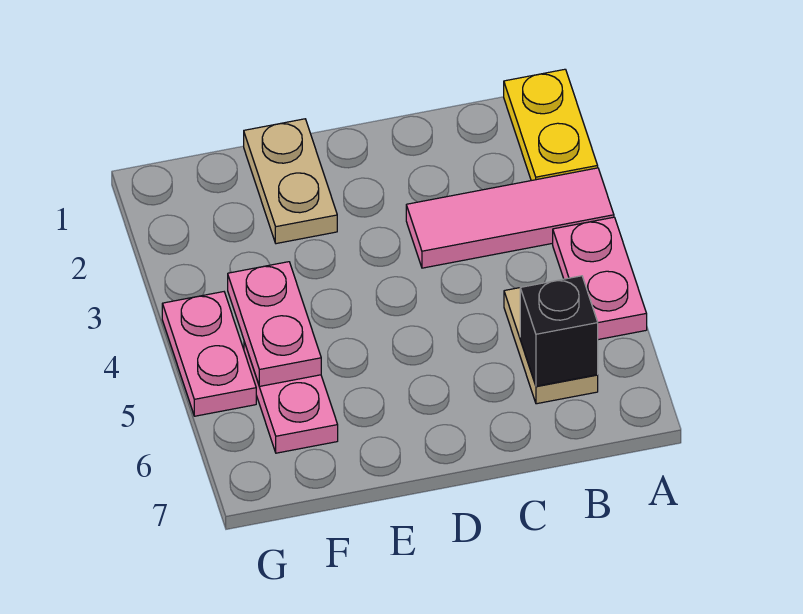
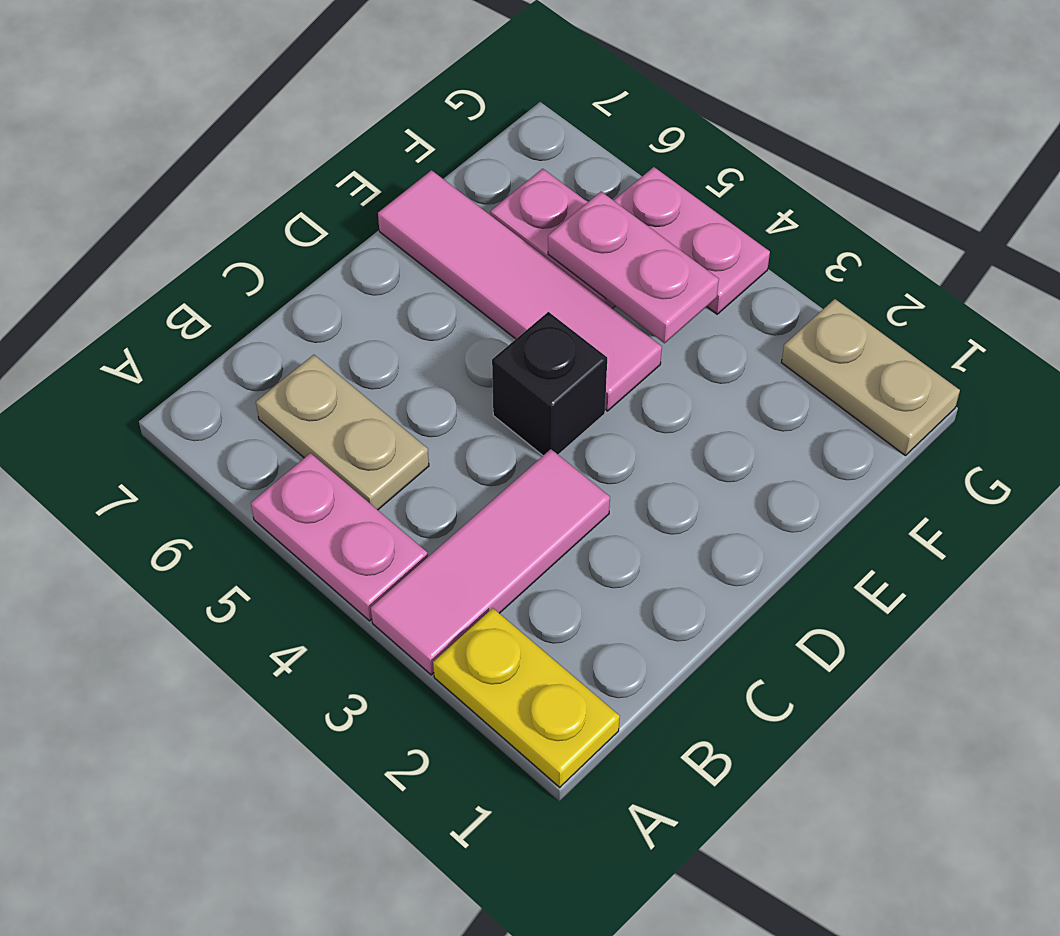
black 1x1 brick [520,276,598,386] -> black 1x1 brick moved to [492,312,607,455]
tan 1x2 plate [244,119,337,244] -> tan 1x2 plate moved to [781,299,960,456]
none -> pink 1x4 tile [378,170,662,411]

